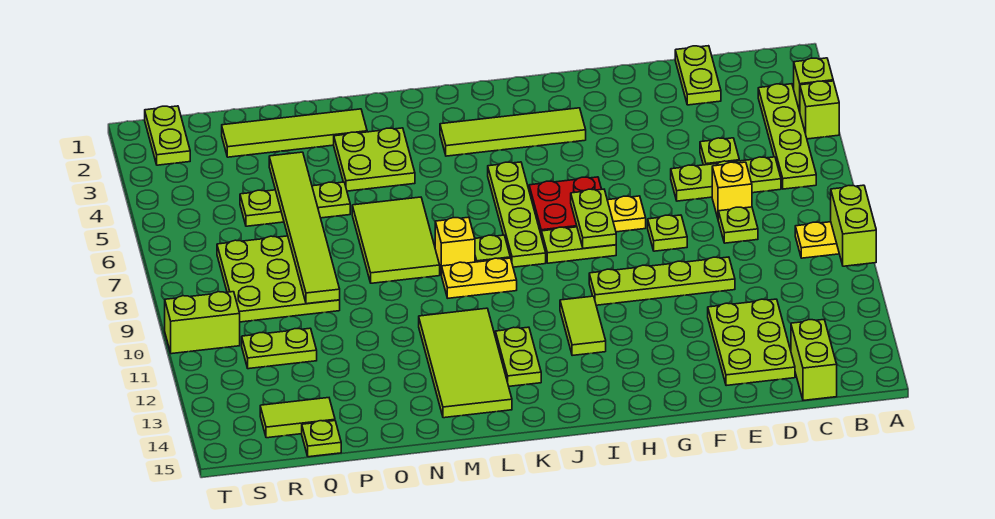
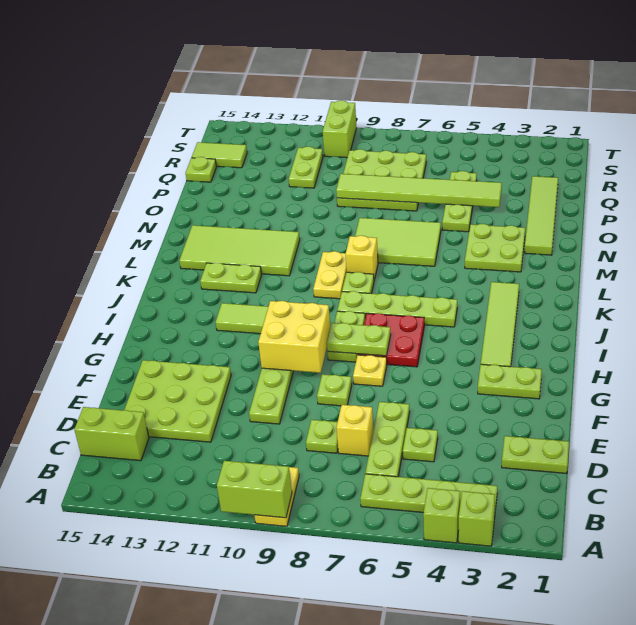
lime 2x3 plate [708,299,795,386] -> lime 3x3 plate [124,360,231,442]
none -> yellow 2x2 brick [258,301,330,373]
lime 1x2 tile [260,398,335,438] -> lime 1x2 tile turned to [192,142,247,168]
lime 1x2 plate [145,106,190,165] -> lime 1x2 plate moved to [478,364,542,399]

